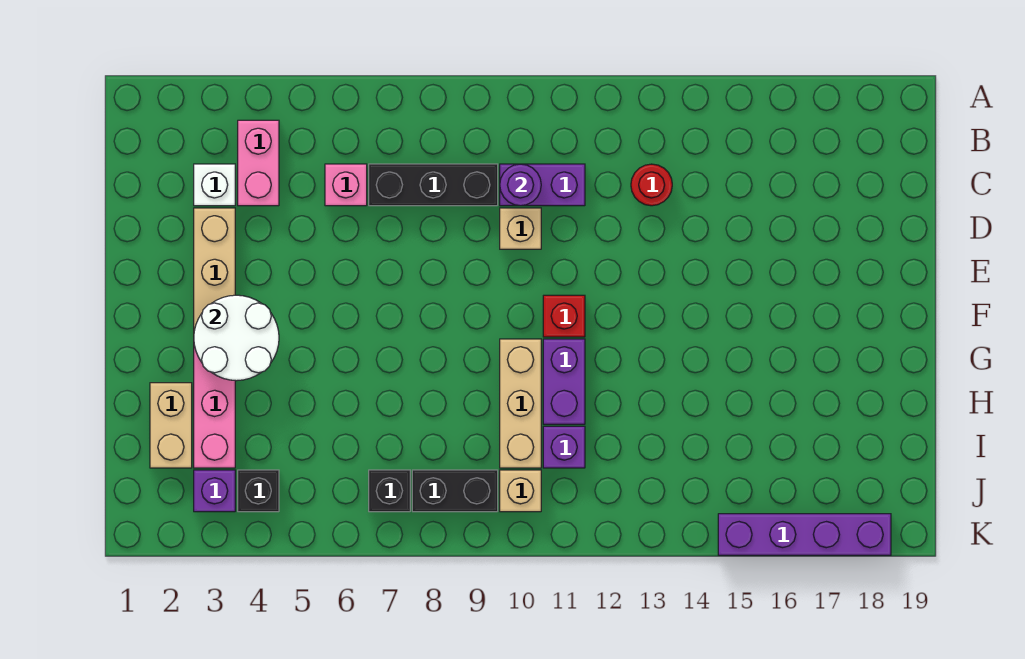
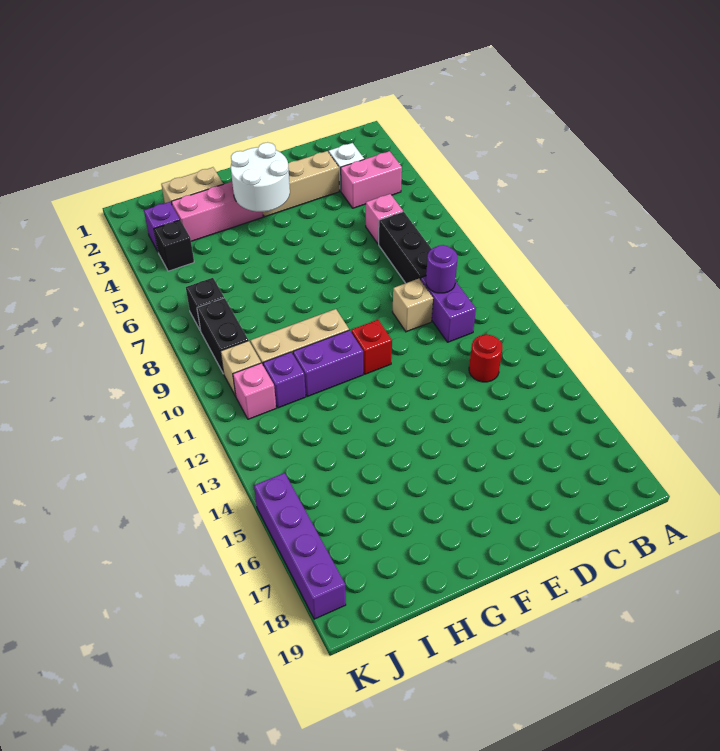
none -> pink 1x1 brick [233,363,276,419]

